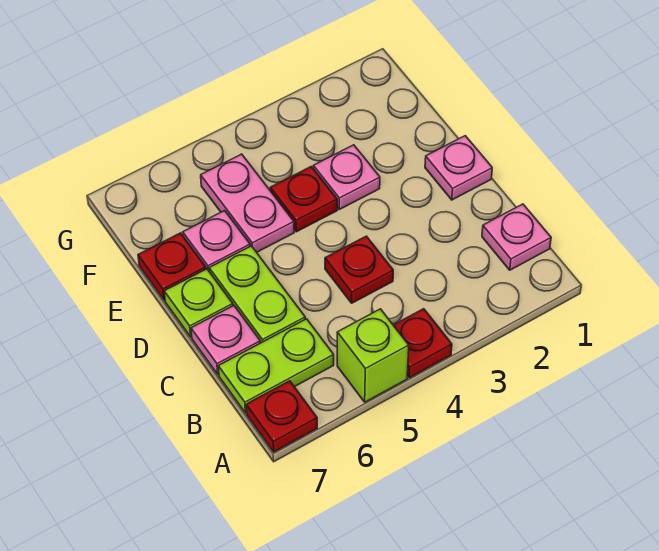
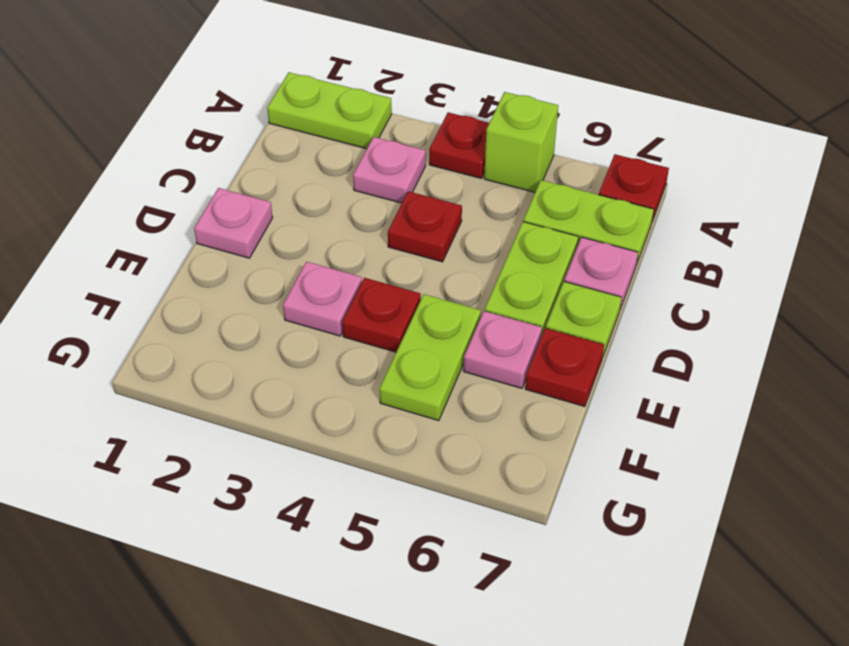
none -> lime 1x2 plate [267,72,392,149]
pink 1x1 plate [482,204,551,270] -> pink 1x1 plate moved to [353,137,426,203]
pink 1x2 plate [201,154,294,252] -> lime 1x2 plate [379,294,481,421]

